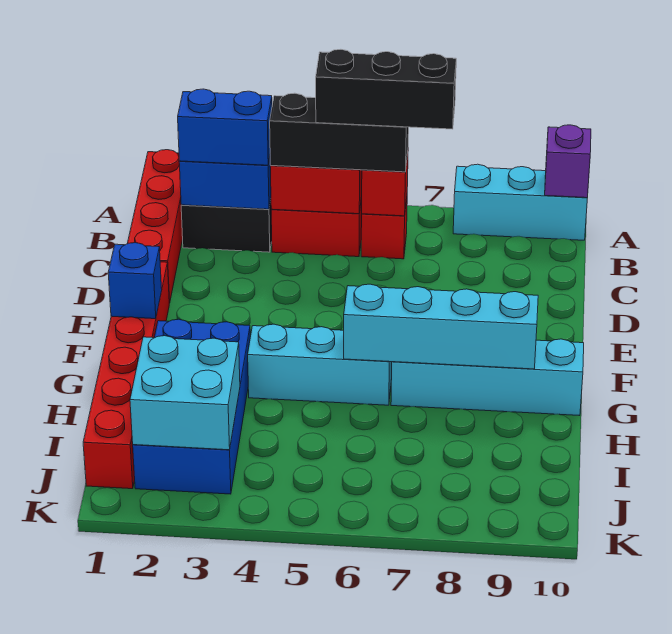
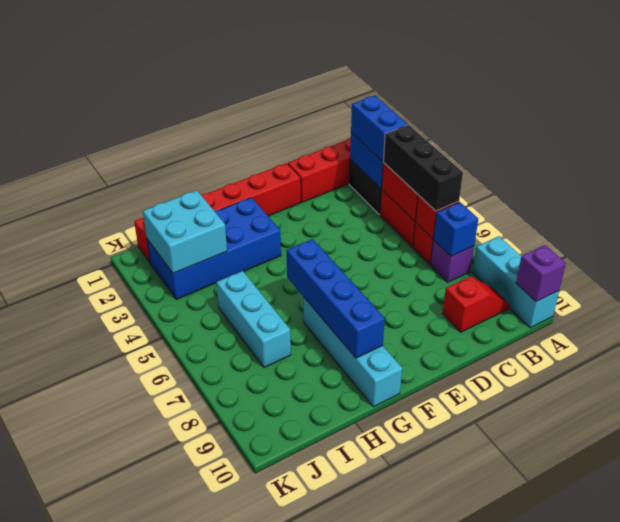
black 1x3 brick [316,49,456,129] -> none
none -> purple 1x1 brick [430,240,474,282]
none -> red 1x2 slope [442,276,510,332]
blue 1x1 brick [108,243,162,319] -> blue 1x1 brick moved to [433,202,478,256]
cyan 1x3 brick [248,324,392,405] -> cyan 1x3 brick moved to [216,271,291,367]
cyan 1x4 brick [344,284,538,369] -> blue 1x4 brick [287,239,385,358]

